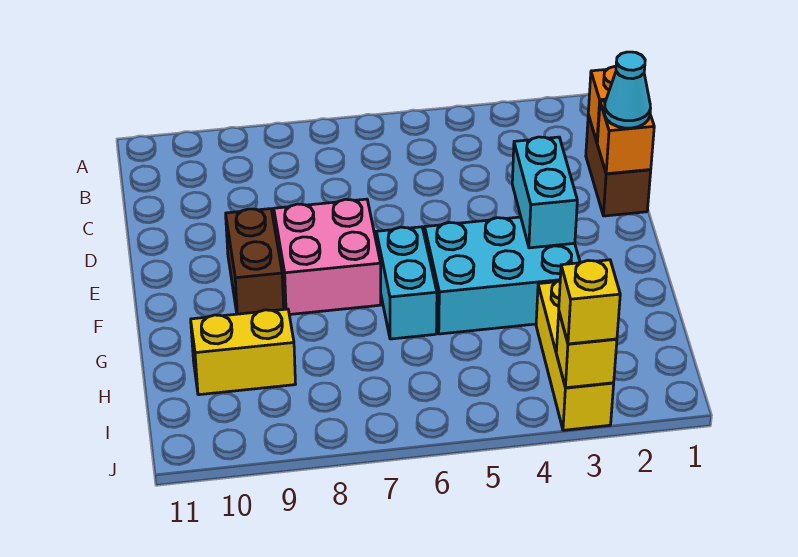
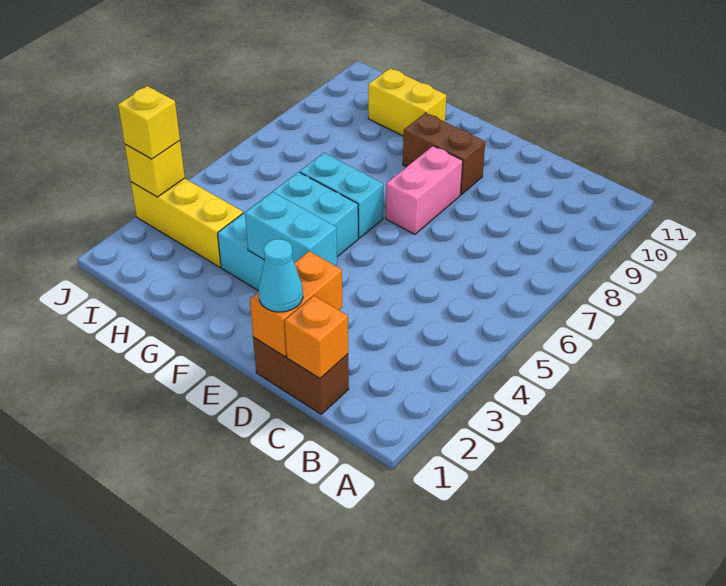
orange 1x1 brick [597,101,654,174] -> orange 1x2 brick [250,251,342,357]
pink 2x2 brick [274,199,381,315] -> pink 1x2 brick [386,146,463,234]
yellow 1x2 brick [191,309,295,395] -> yellow 1x2 brick turned to [368,68,446,136]

